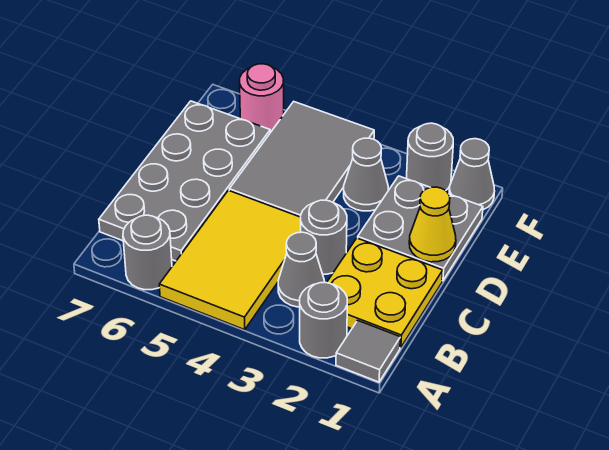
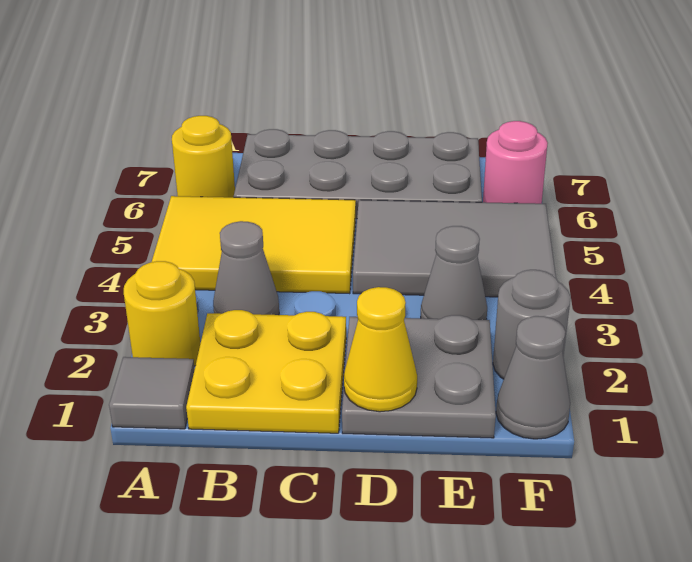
grey 1x1 round brick [300,283,347,358] -> yellow 1x1 round brick [124,261,200,366]
grey 1x1 round brick [123,215,172,290] -> yellow 1x1 round brick [172,116,235,197]
grey 1x1 round brick [301,200,347,274] -> none

